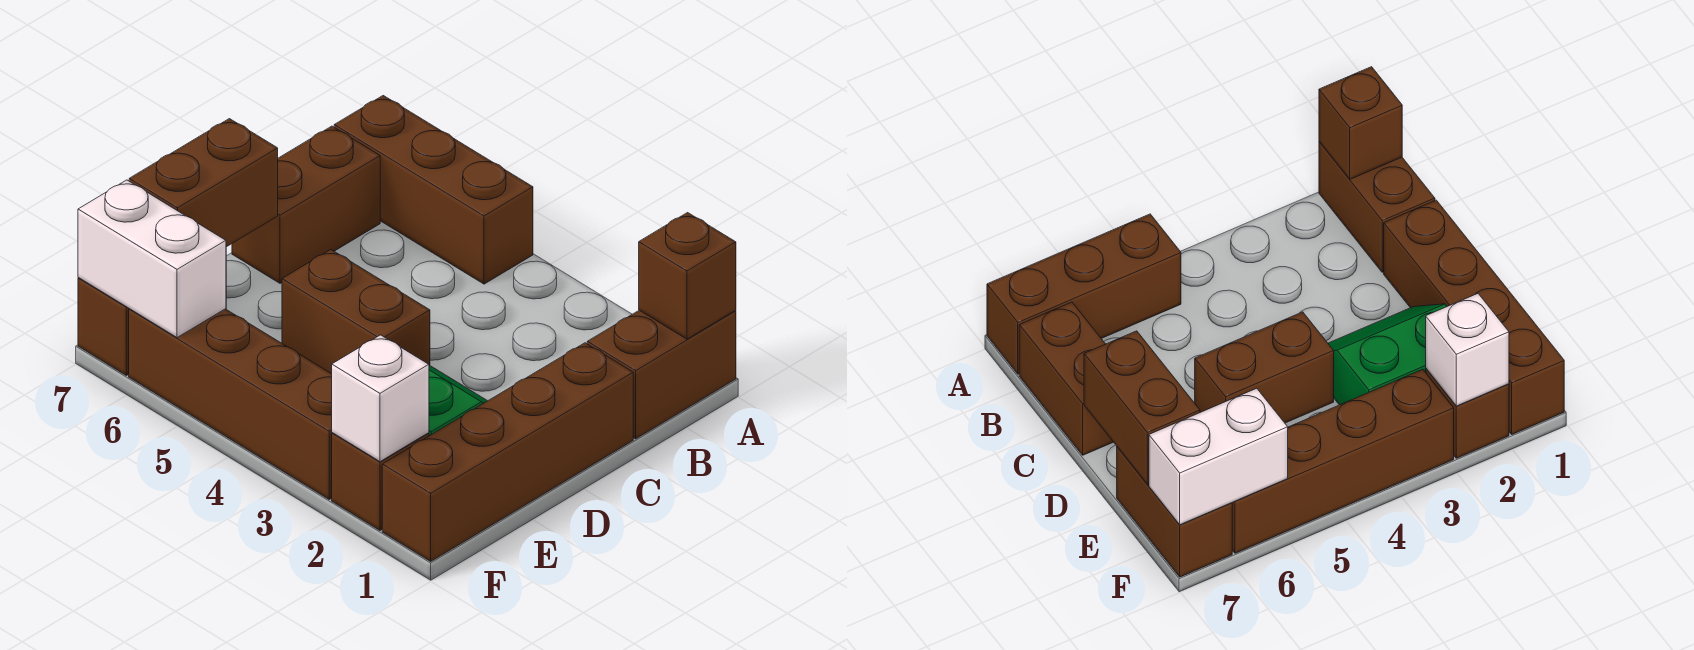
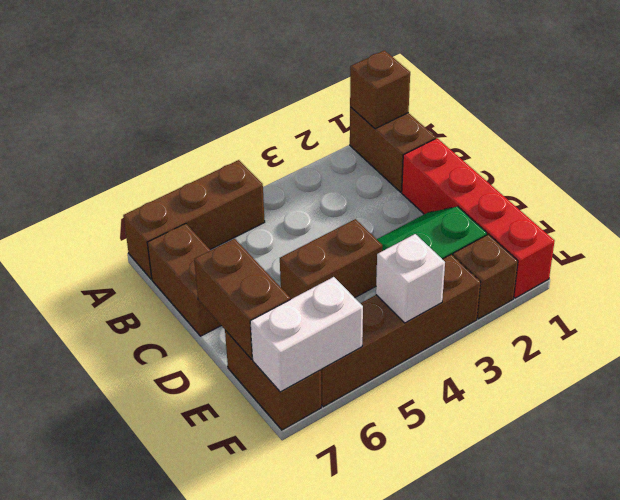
brown 1x4 brick [382,343,633,561] -> red 1x4 brick [402,138,555,298]
white 1x1 brick [332,335,429,462] -> white 1x1 brick moved to [376,234,445,323]

